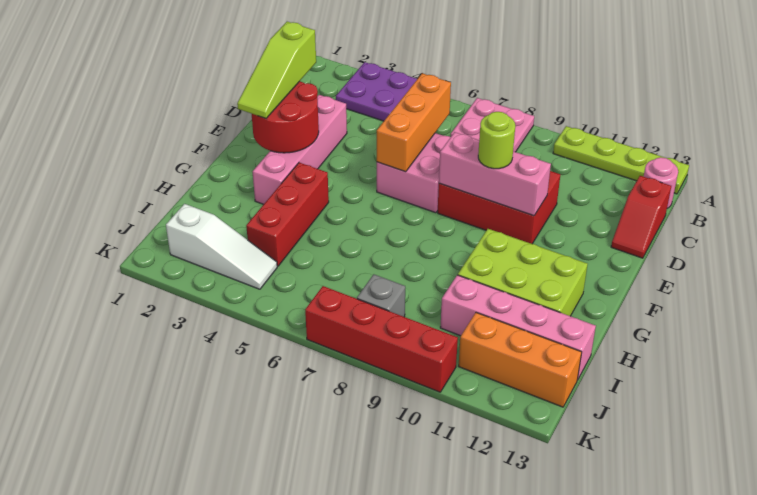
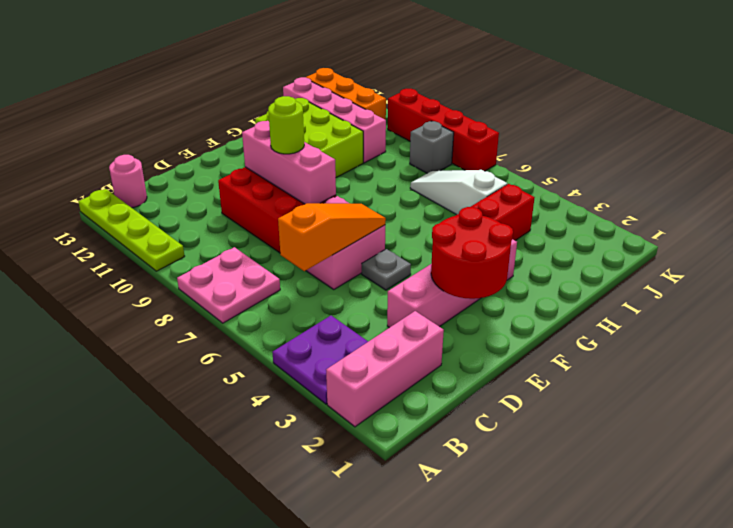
none -> pink 1x3 brick [326,311,444,427]
orange 1x3 brick [377,73,451,172] -> orange 1x3 slope [278,203,386,271]
red 1x2 slope [611,176,671,258] -> none
lime 1x3 slope [237,22,316,118] -> none
none -> grey 1x1 plate [362,249,411,290]
white 1x3 slope [166,204,277,289] -> white 1x3 slope moved to [410,170,507,215]

